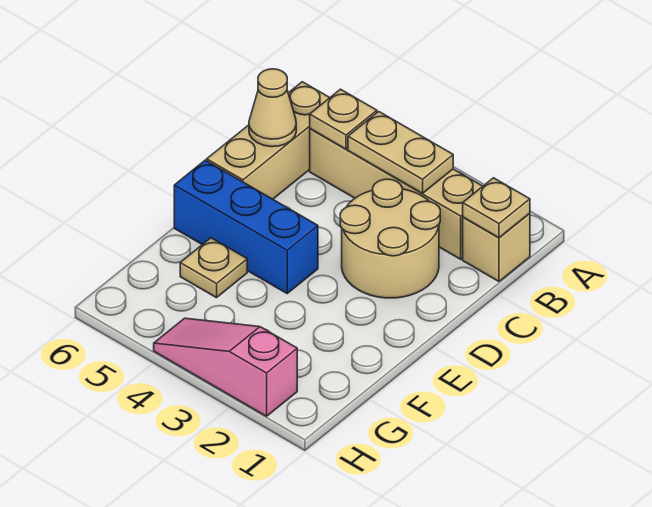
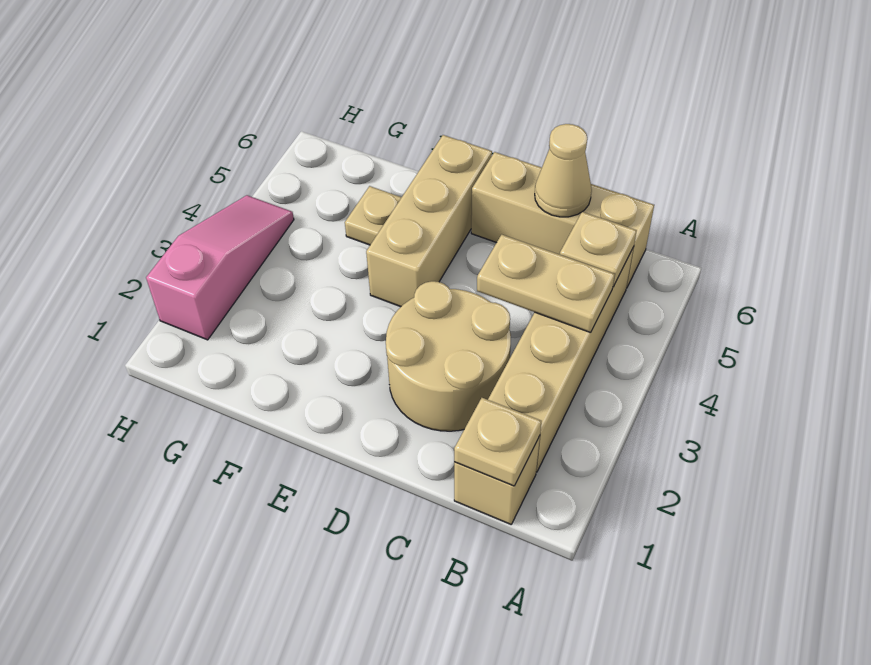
tan 1x2 plate [348,112,453,193] -> tan 1x2 plate turned to [477,235,615,333]
blue 1x3 brick [174,160,318,293] -> tan 1x3 brick [366,135,492,307]

